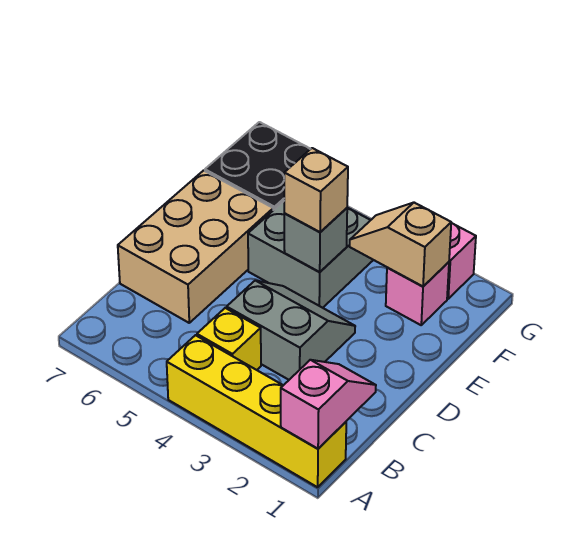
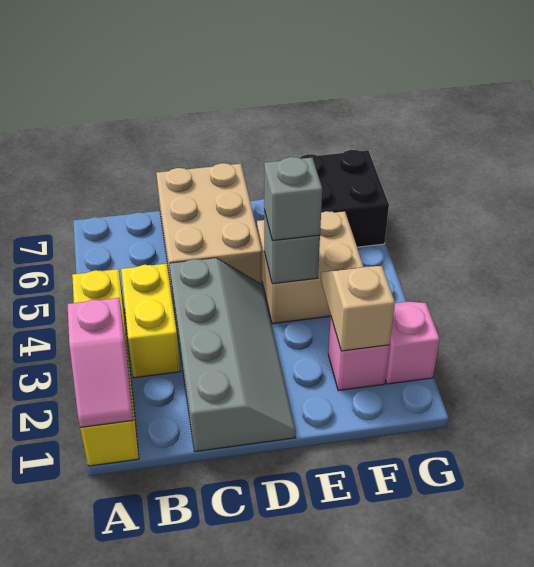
pink 1x2 slope [281,360,376,449] -> pink 1x2 slope turned to [68,298,133,427]
yellow 1x1 brick [197,308,261,370] -> yellow 1x2 brick [121,264,180,378]
grey 2x2 slope [227,280,355,380] -> grey 2x4 slope [169,258,296,452]
tan 2x3 brick [118,171,273,323] -> tan 2x3 brick turned to [156,163,262,298]
grey 2x2 brick [248,201,373,308] -> tan 2x2 brick [257,211,363,324]
tan 1x1 brick [284,148,348,232] -> grey 1x1 brick [264,157,322,241]

